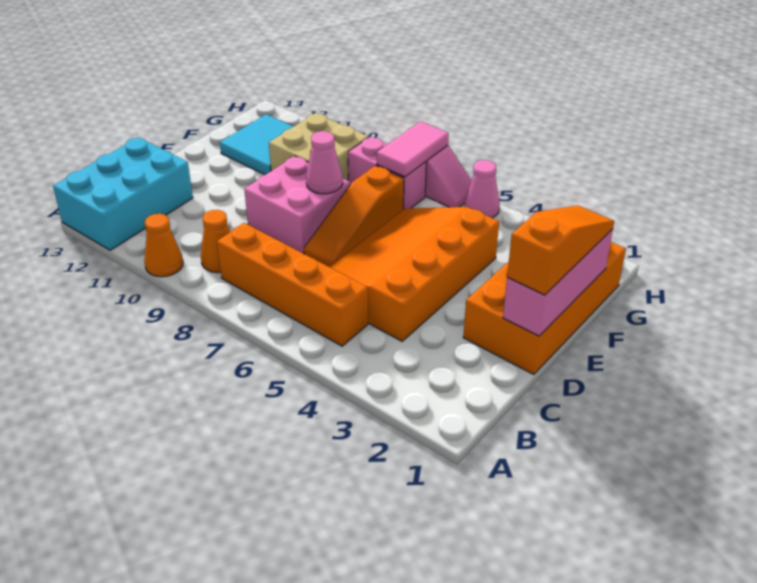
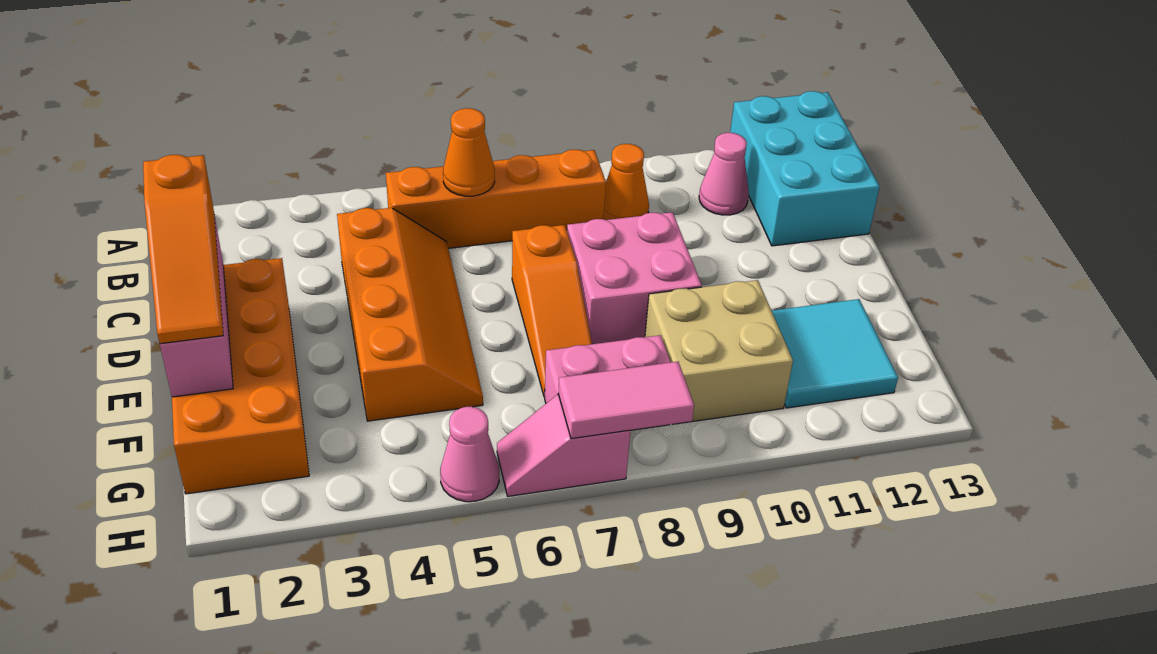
orange 1x1 cone [144,214,183,277] -> orange 1x1 cone moved to [443,108,495,196]
orange 3x4 slope [330,207,499,341] -> orange 2x4 slope [337,208,483,421]
orange 1x3 slope [304,166,404,267] -> orange 1x3 slope turned to [512,225,592,397]
pink 1x1 cone [306,131,343,194] -> pink 1x1 cone moved to [699,133,749,215]
pink 1x2 tile [377,121,449,177] -> pink 1x2 tile turned to [558,362,694,439]

